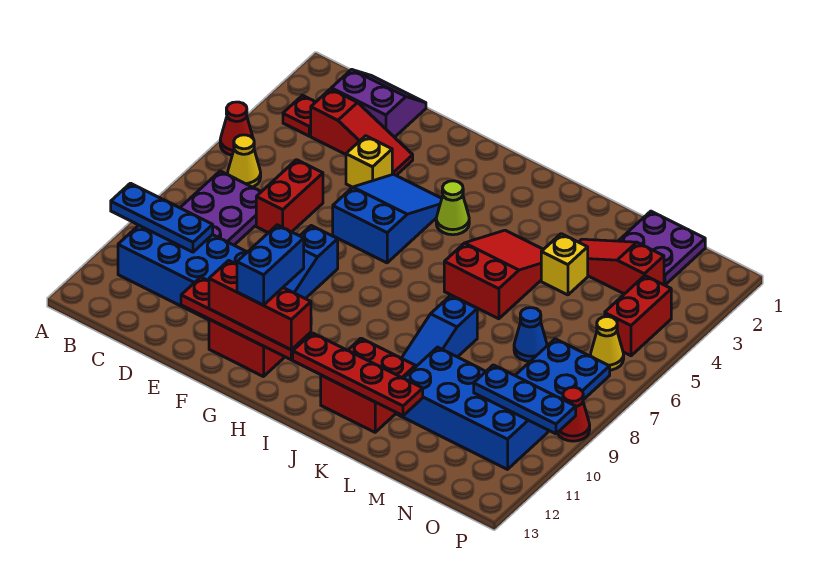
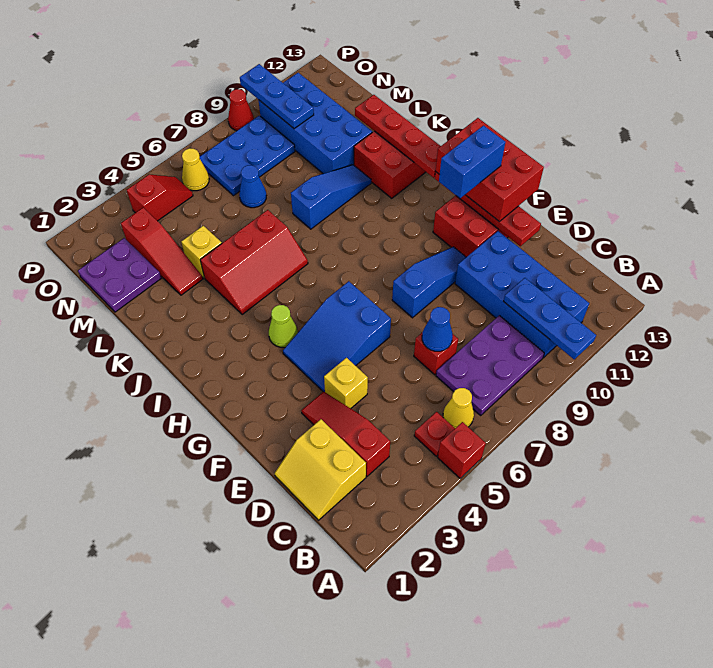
red 1x1 cone [220,102,253,155] -> red 1x1 brick [438,422,486,478]
red 1x1 plate [283,95,315,136] -> red 1x1 plate moved to [414,412,455,456]
purple 2x2 slope [331,69,426,137] -> yellow 2x2 slope [275,419,366,520]
red 1x2 brick [256,160,323,233] -> red 1x1 brick [414,333,458,375]
none -> blue 1x1 cone [422,307,453,351]
red 1x3 brick [209,260,311,350] -> red 2x3 brick [436,118,544,222]
red 2x3 slope [444,230,544,319] -> red 2x3 slope turned to [200,210,308,314]
red 1x2 brick [605,276,671,356] -> red 1x2 slope [127,174,193,221]

